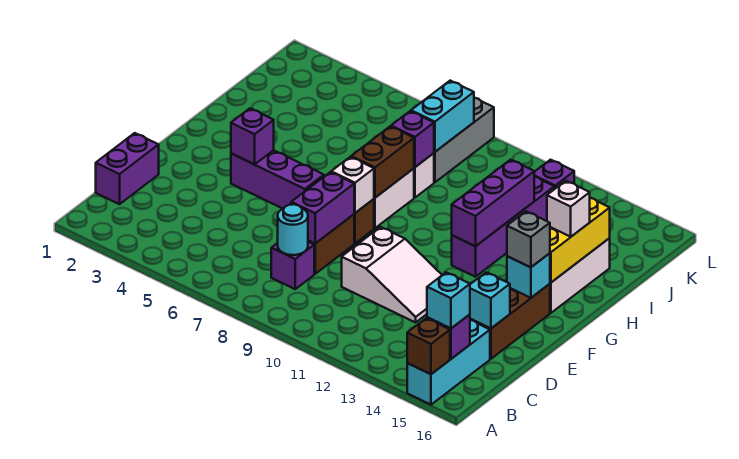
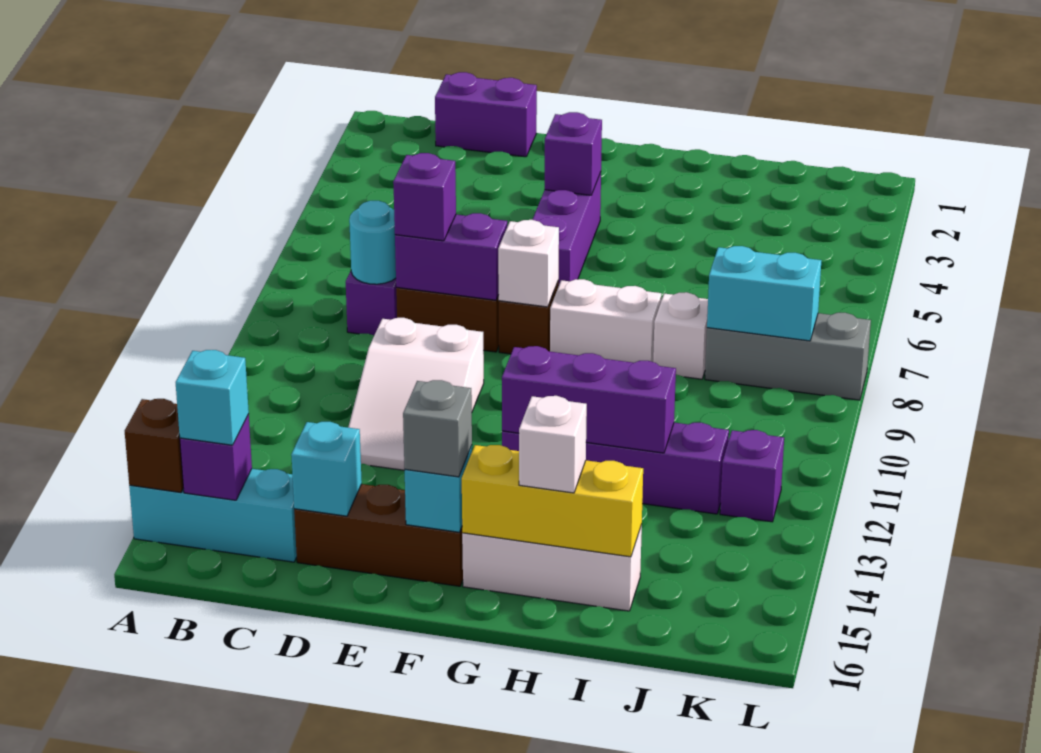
brown 1x2 brick [351,126,414,198] -> none
purple 1x1 brick [391,111,434,167] -> purple 1x1 brick moved to [393,153,456,241]

